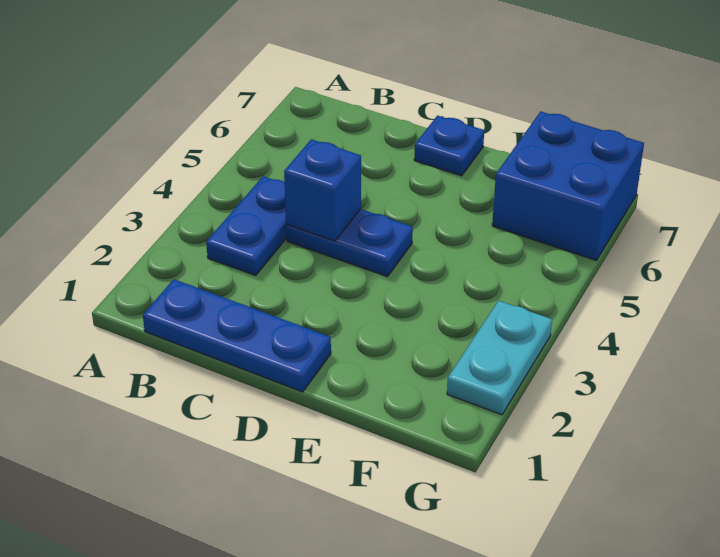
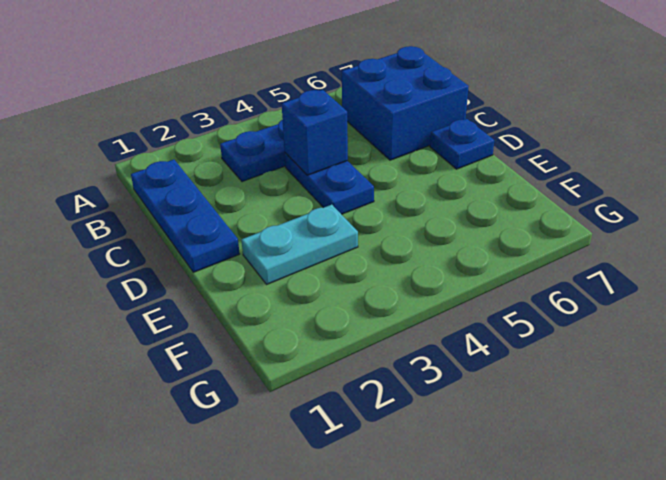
blue 2x2 brick [492,111,644,260] -> blue 2x2 brick moved to [342,46,469,160]
cyan 1x2 plate [447,301,552,415] -> cyan 1x2 plate moved to [242,205,358,284]

